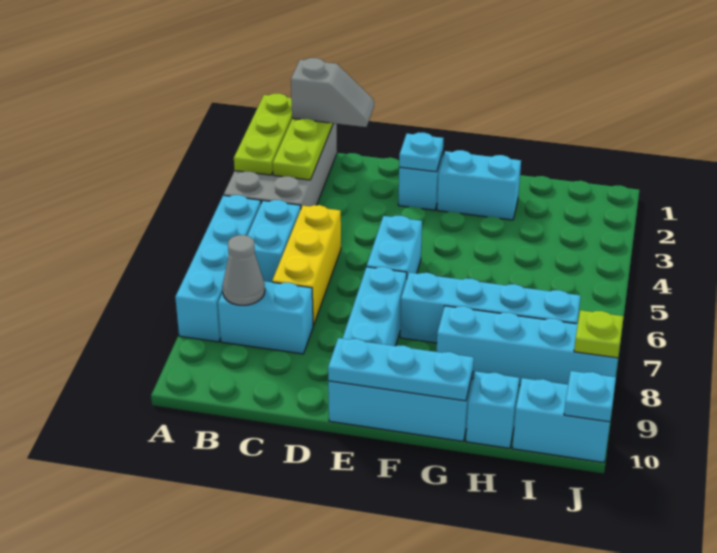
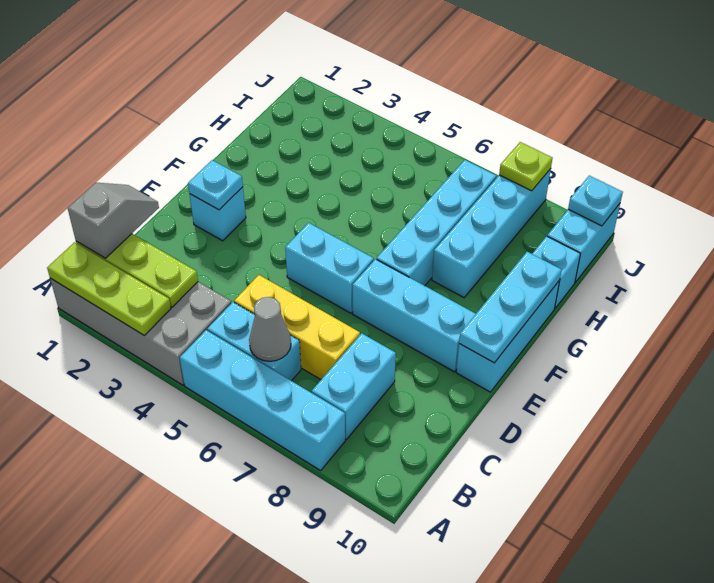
grey 1x1 cone [222,235,265,305] -> grey 1x1 cone moved to [249,297,291,361]
cyan 1x2 brick [437,150,521,220] -> none

